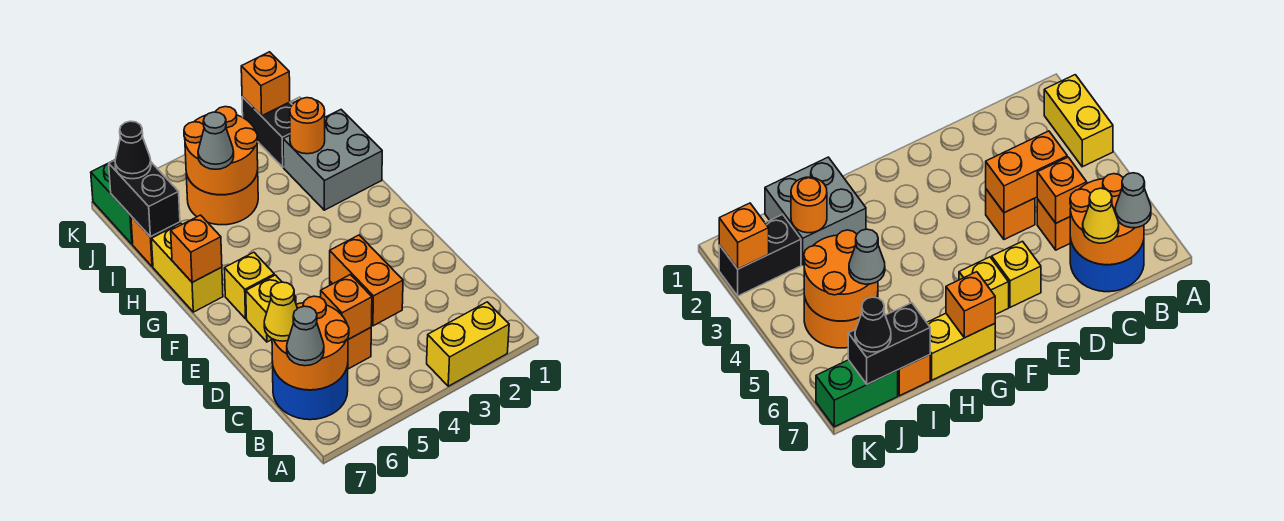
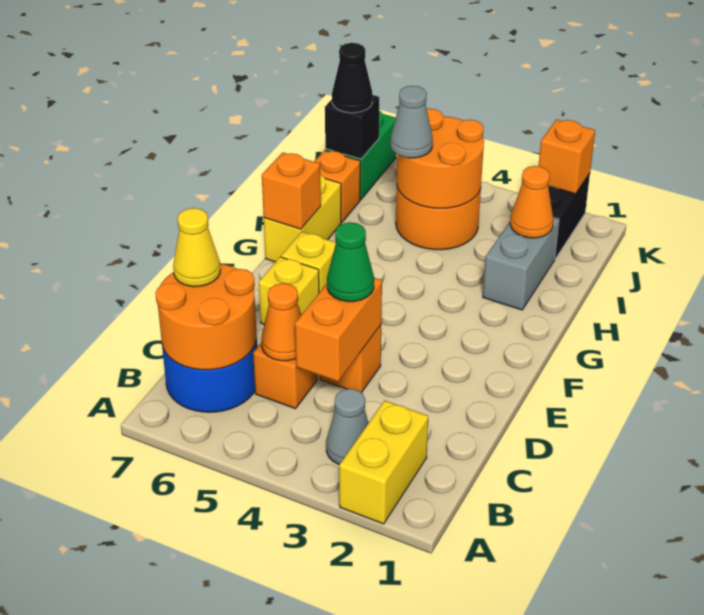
yellow 1x2 brick [427,302,509,386] -> yellow 1x2 brick turned to [339,401,428,524]
grey 1x1 cone [287,306,324,366] -> grey 1x1 cone moved to [326,389,368,464]
orange 1x1 brick [321,275,372,339] -> orange 1x1 cone [261,283,301,361]
none -> green 1x1 cone [327,222,374,302]
grey 2x2 brick [283,110,382,210] -> grey 1x2 brick [483,218,559,310]
orange 1x1 round brick [290,98,325,154] -> orange 1x1 cone [510,166,553,238]
black 1x2 brick [109,160,180,237] -> black 1x1 brick [325,95,379,159]

